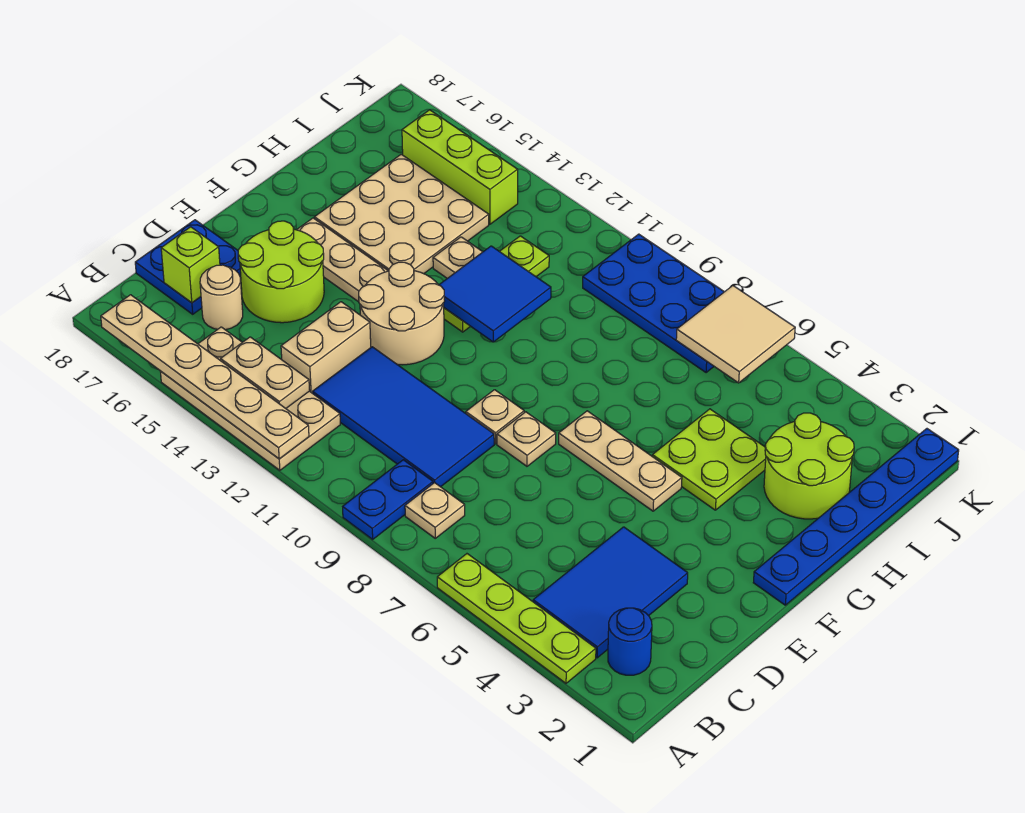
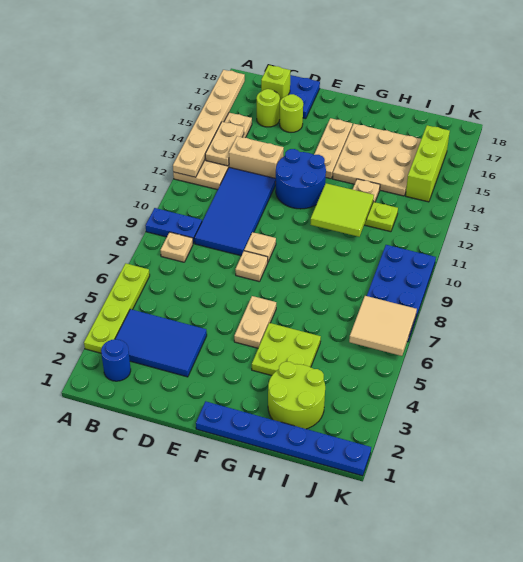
tan 1x1 round brick [200,265,243,330] -> lime 1x1 round brick [256,89,280,127]
lime 2x2 round brick [238,221,324,323] -> lime 1x1 round brick [280,94,303,132]
tan 2x2 round brick [359,262,445,365] -> blue 2x2 round brick [275,149,326,209]
tan 1x3 plate [559,411,682,511] -> tan 1x2 plate [234,296,276,348]
blue 2x2 tile [439,246,551,342] -> lime 2x2 tile [310,183,374,237]

